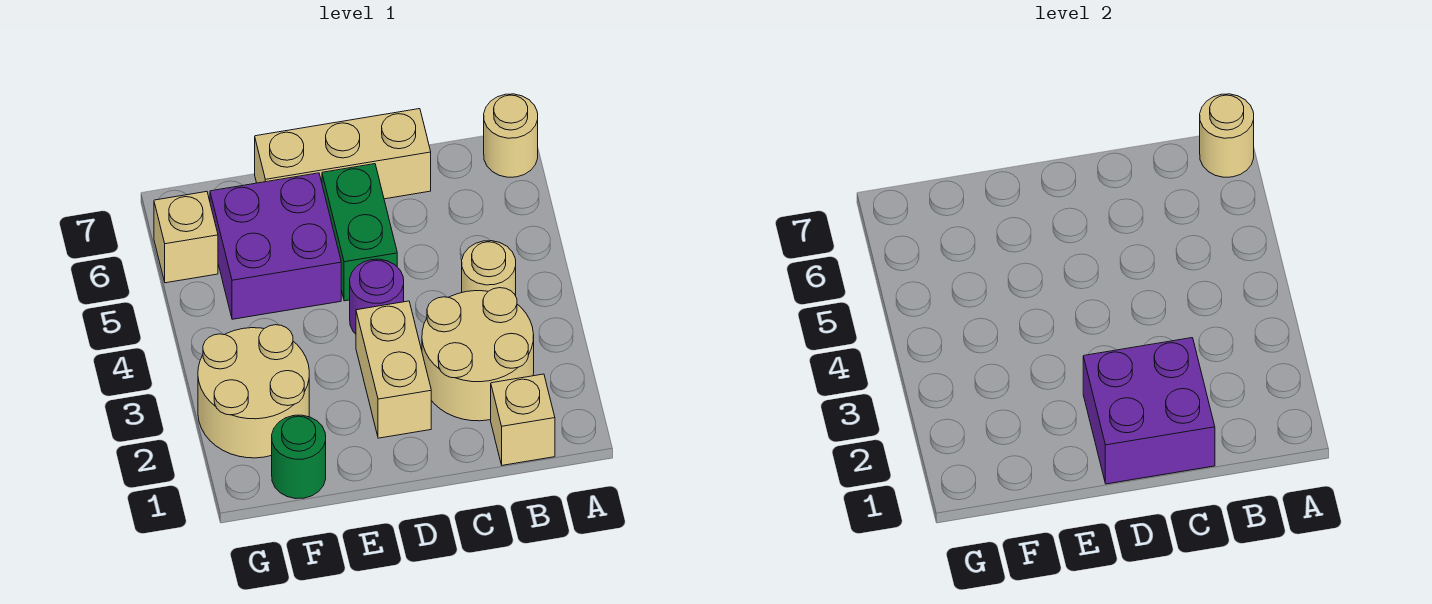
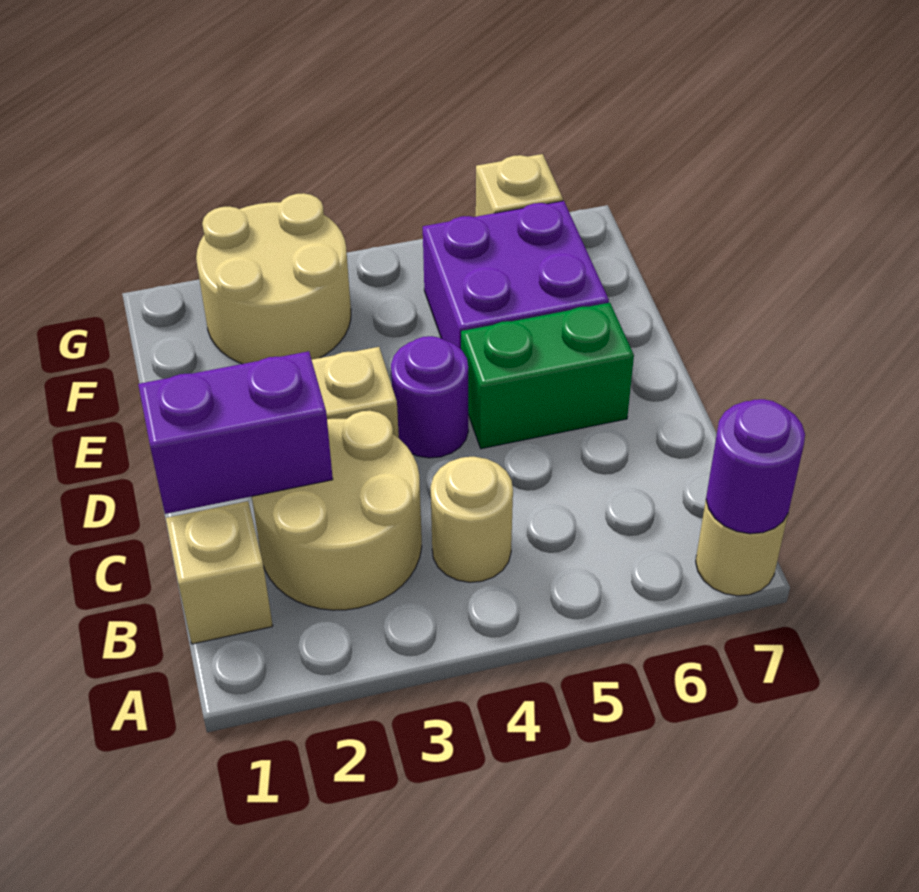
tan 1x1 round brick [1200,94,1254,177] -> purple 1x1 round brick [706,399,805,534]
purple 2x2 brick [1083,338,1215,484] -> purple 1x2 brick [138,351,333,514]
tan 1x3 brick [255,109,431,199] -> none
green 1x1 round brick [272,415,326,499] -> none

